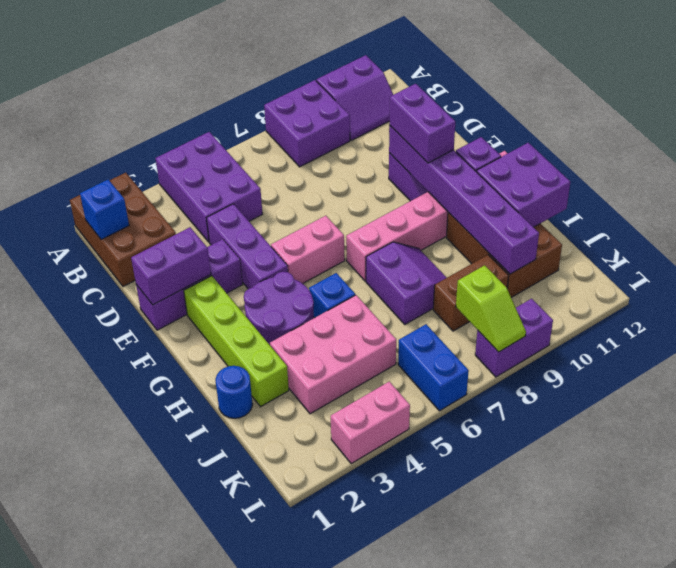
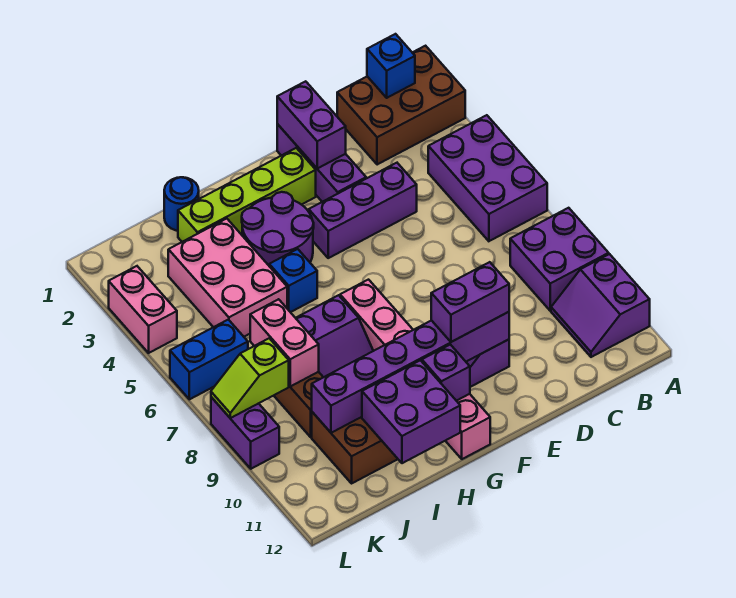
purple 2x3 brick [156,132,262,242] -> purple 2x3 brick turned to [428,115,547,241]
pink 1x2 brick [271,216,345,284] -> pink 1x2 brick moved to [250,299,319,386]

